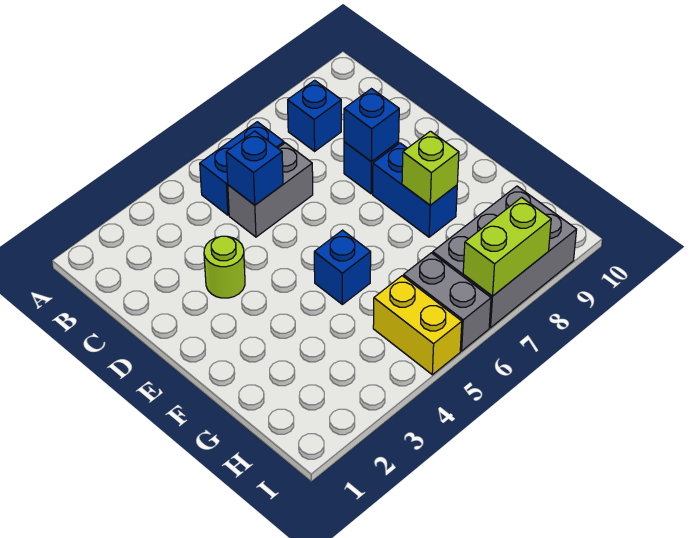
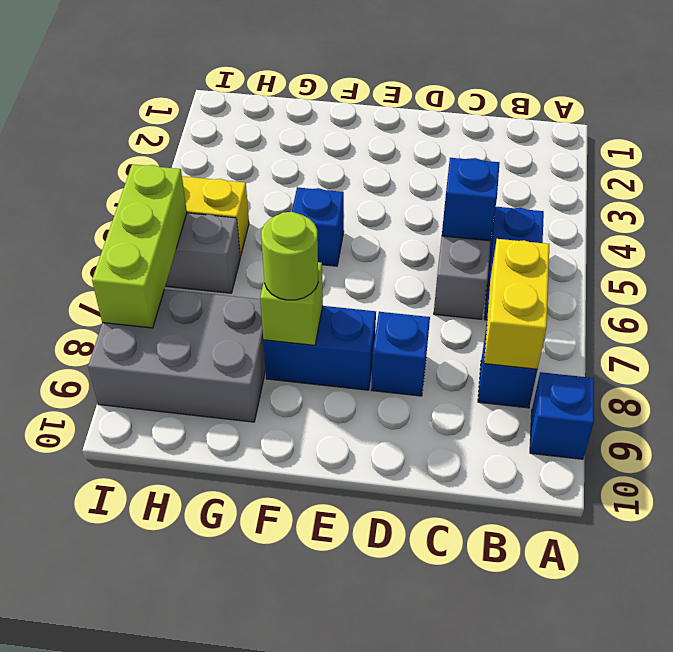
none -> yellow 1x2 brick [484,239,549,369]
lime 1x1 round brick [204,236,245,298] -> lime 1x1 round brick moved to [261,212,318,300]
blue 1x1 brick [344,89,399,162] -> blue 1x1 brick moved to [530,372,594,459]
grey 2x3 brick [433,186,577,328] -> grey 2x3 brick turned to [88,289,266,422]
lime 1x2 brick [463,197,551,296] -> lime 1x3 brick [92,164,187,328]

